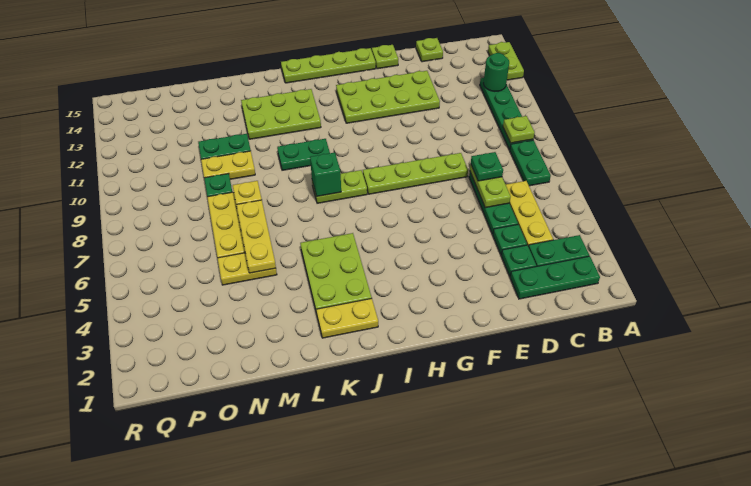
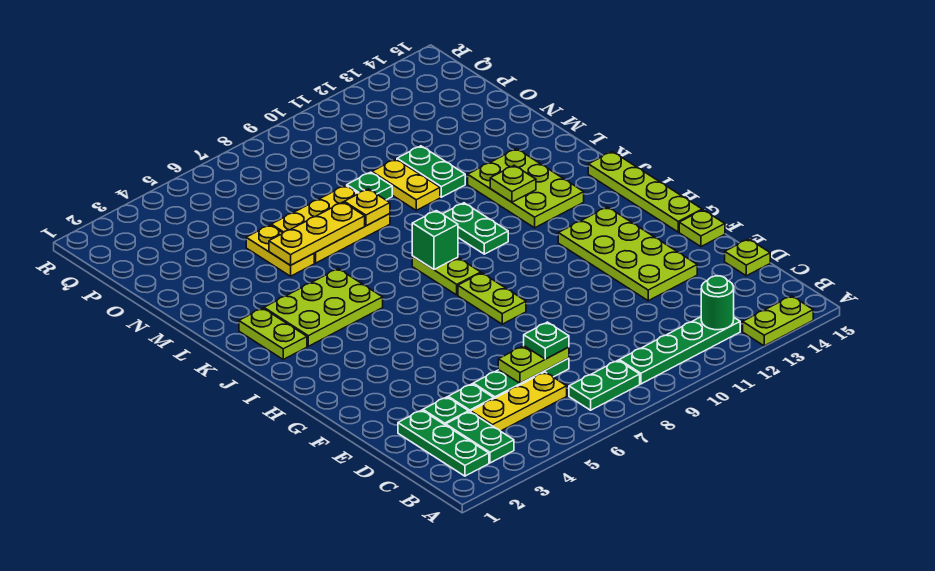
lime 1x1 plate [503,116,535,143] -> lime 1x1 plate moved to [490,165,536,202]
lime 1x4 plate [363,153,468,194] -> lime 1x2 plate [458,273,526,324]
yellow 1x2 plate [316,298,378,338] -> lime 1x2 plate [239,308,307,359]

